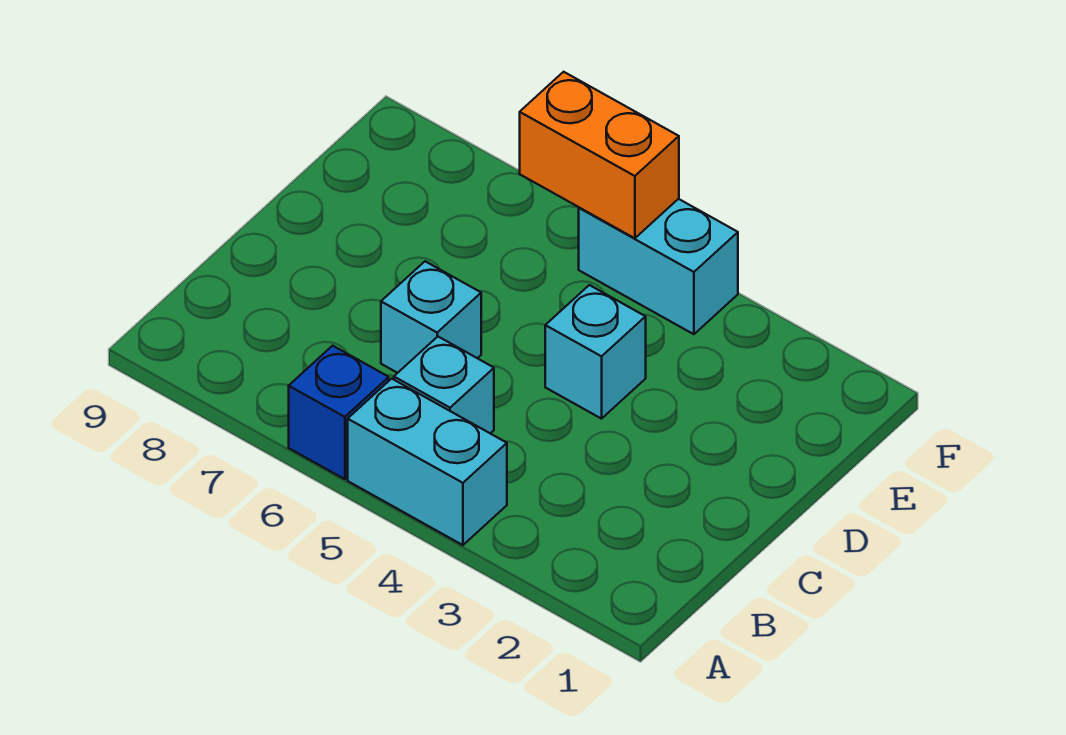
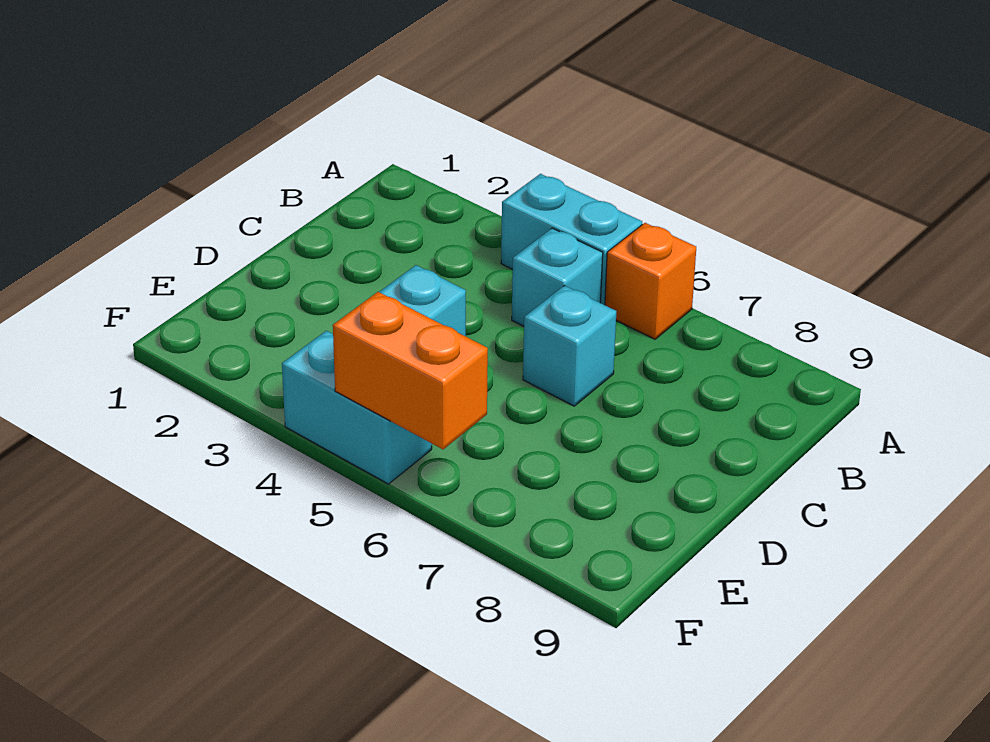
blue 1x1 brick [289,346,389,479] -> orange 1x1 brick [605,223,696,339]

